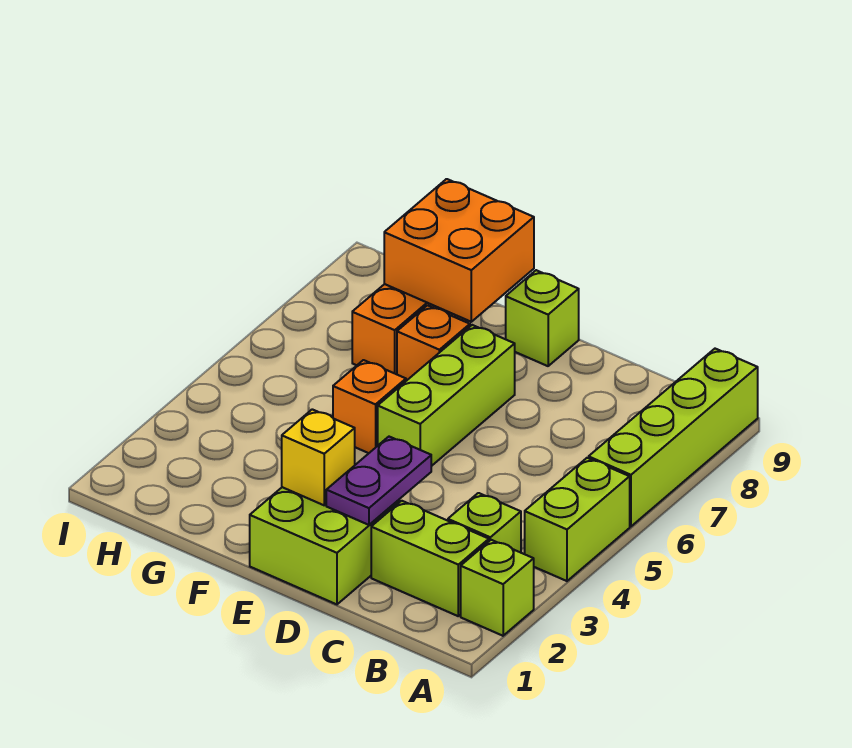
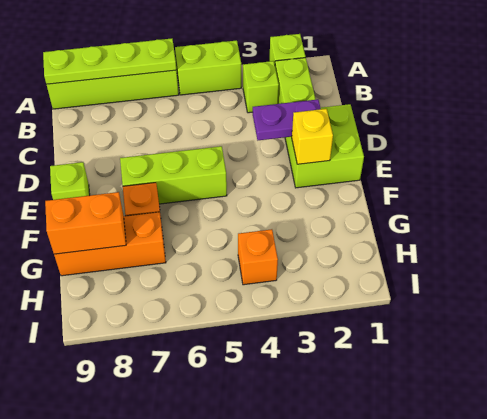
none -> lime 1x4 plate [43,38,176,84]
orange 1x1 brick [333,360,406,453] -> orange 1x1 brick moved to [238,229,278,285]
orange 2x2 brick [384,179,534,322] -> orange 1x2 brick [45,192,126,254]

